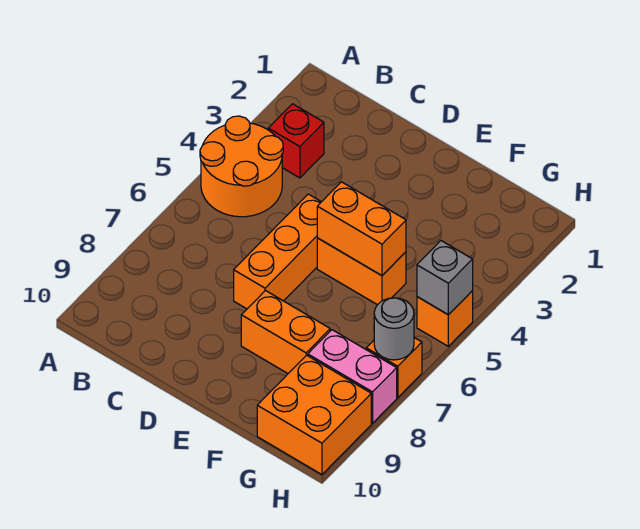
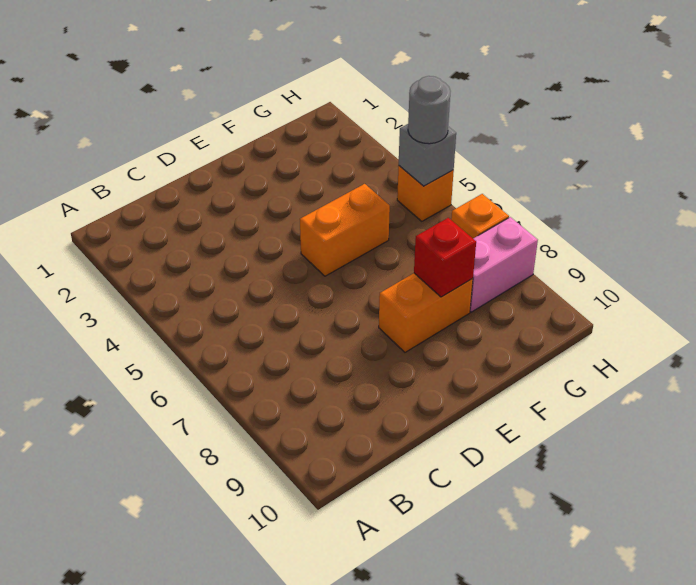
orange 2x2 round brick [200,116,283,217] -> none
red 1x1 brick [268,104,324,178] -> red 1x1 brick moved to [414,218,476,297]
orange 1x3 brick [234,194,321,309] -> none
orange 1x2 brick [317,182,406,276] -> none
orange 2x2 brick [257,355,371,475] -> none
grey 1x1 round brick [374,298,414,360] -> grey 1x1 round brick moved to [408,76,451,144]

